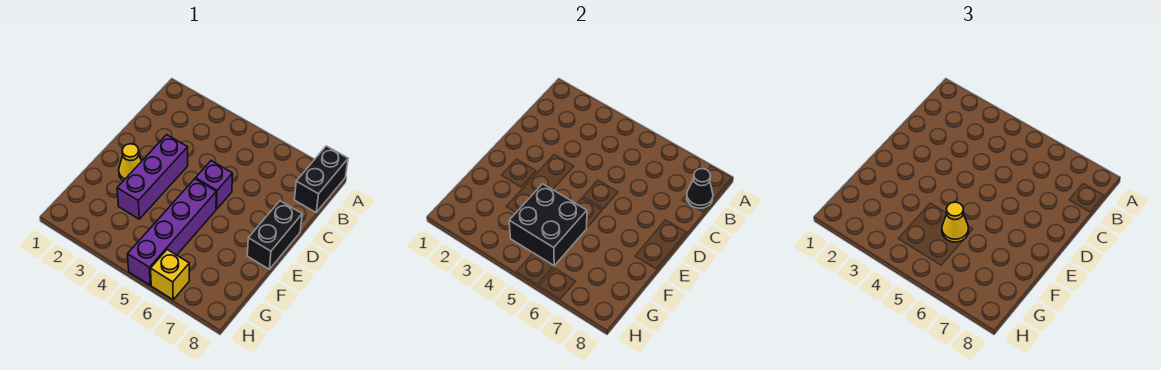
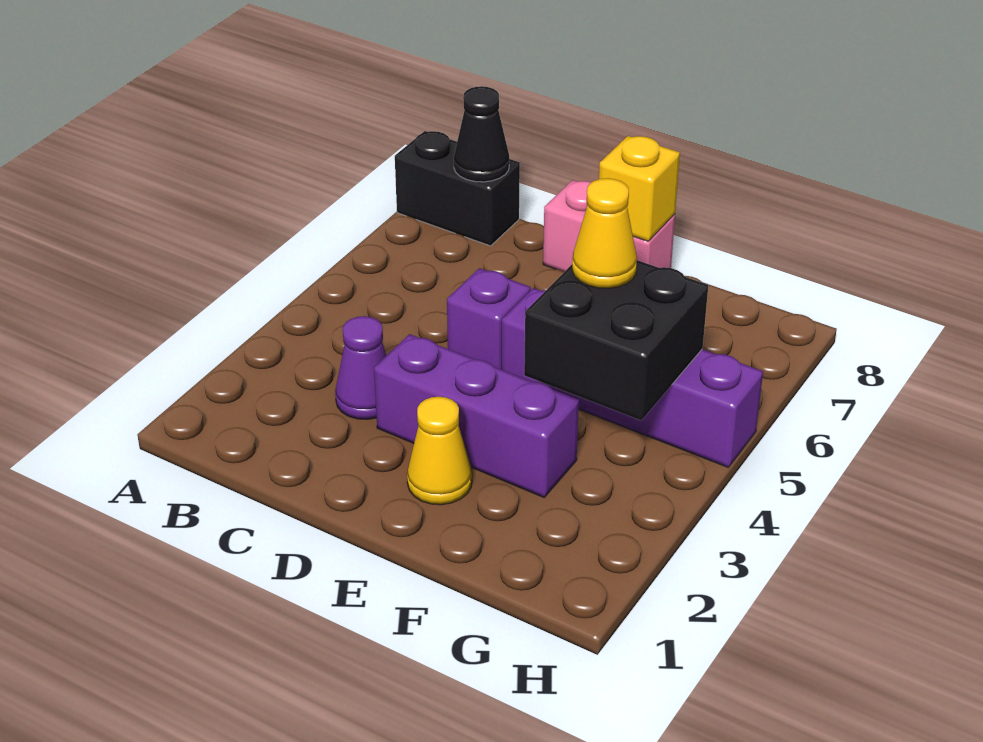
none -> purple 1x1 cone [335,316,387,419]
black 1x2 brick [247,201,302,269] -> pink 1x2 brick [543,180,675,272]
yellow 1x1 brick [151,250,189,300] -> yellow 1x1 brick moved to [599,136,680,241]

